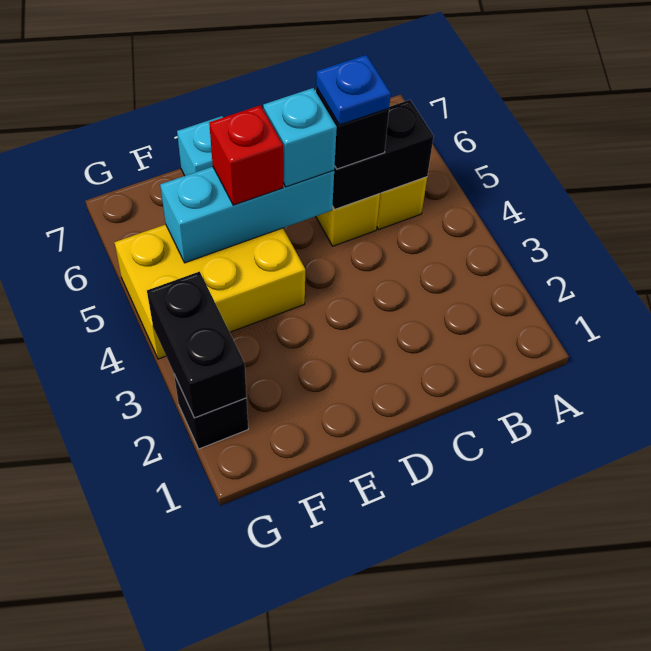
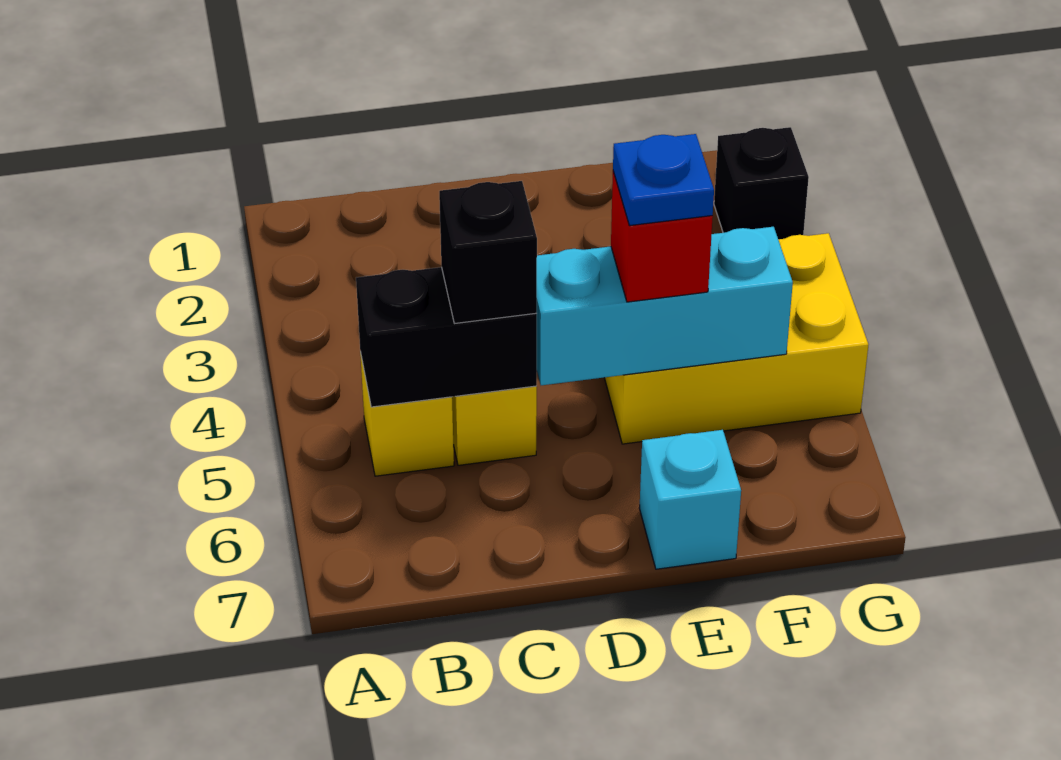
blue 1x1 plate [316,55,391,125] -> blue 1x1 plate moved to [613,134,714,226]
cyan 1x1 brick [263,88,337,187] -> none
black 1x2 brick [147,272,247,418] -> none

